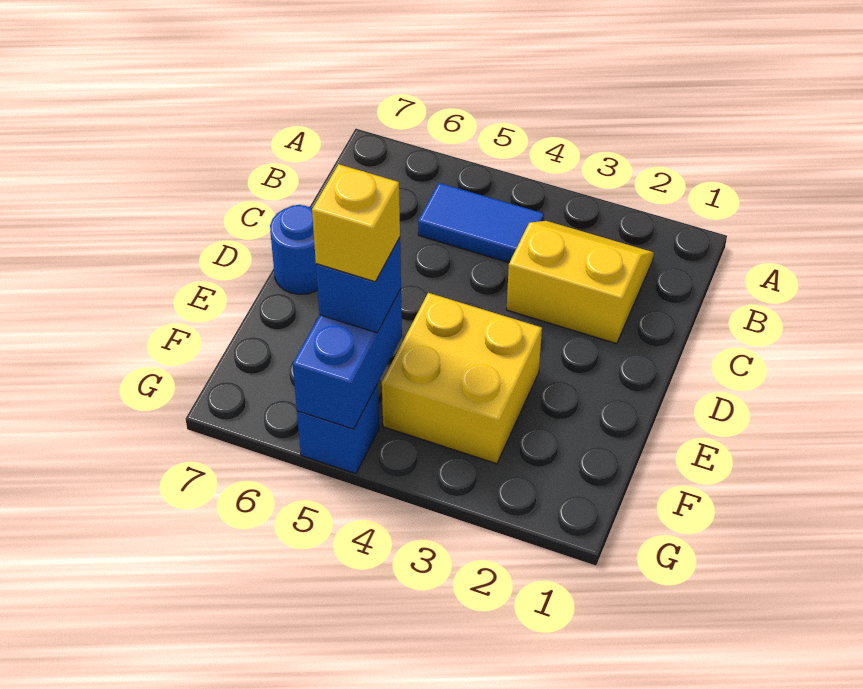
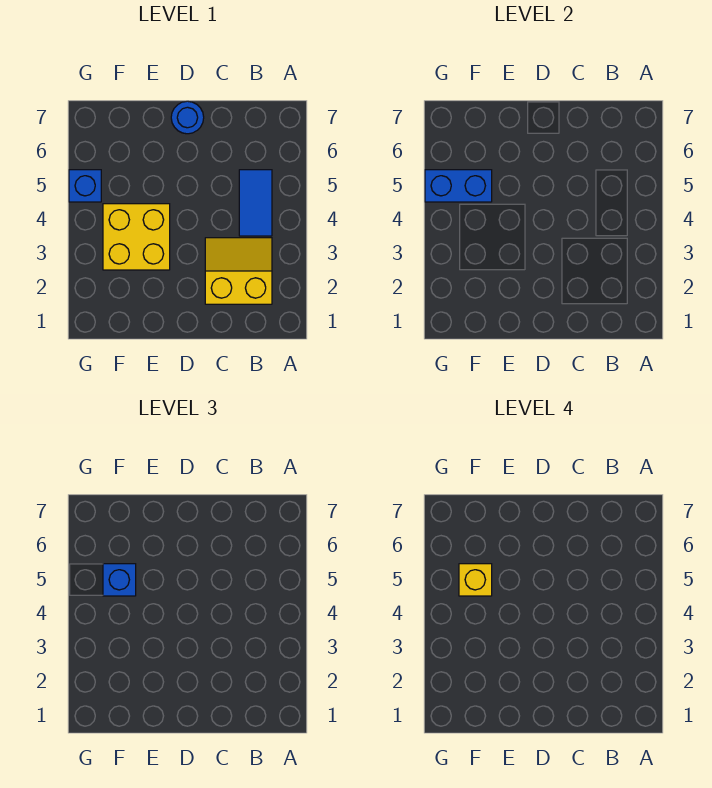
yellow 2x2 slope [507,221,654,344] -> yellow 2x2 slope turned to [205,238,272,304]

